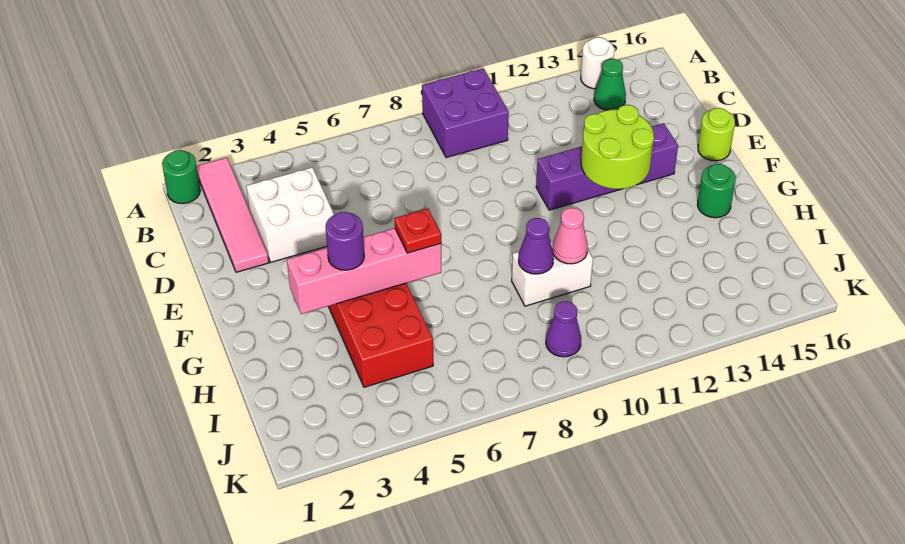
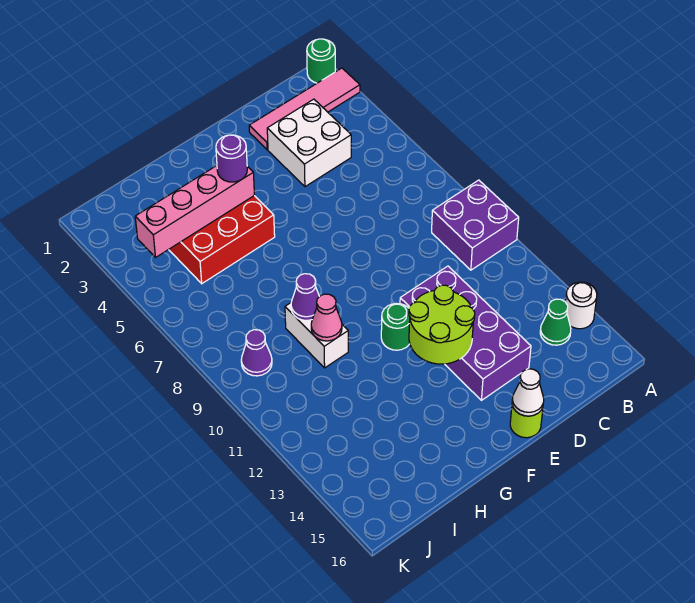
purple 1x4 brick [536,123,678,210] -> purple 2x4 brick [400,266,531,400]
none -> white 1x1 cone [512,369,544,416]
pink 1x4 brick [287,228,441,314] -> pink 1x4 brick turned to [135,166,254,257]
red 1x1 plate [395,209,441,253] -> none
green 1x1 round brick [697,164,736,218] -> green 1x1 round brick moved to [381,303,410,350]

